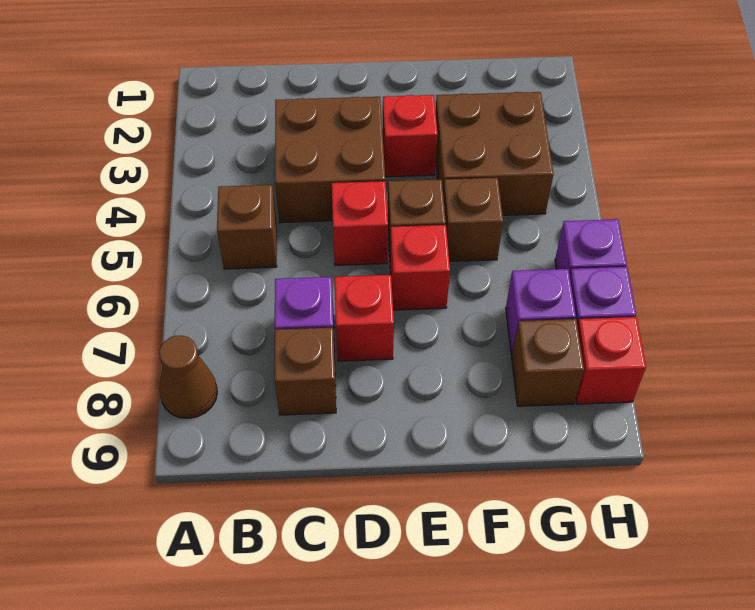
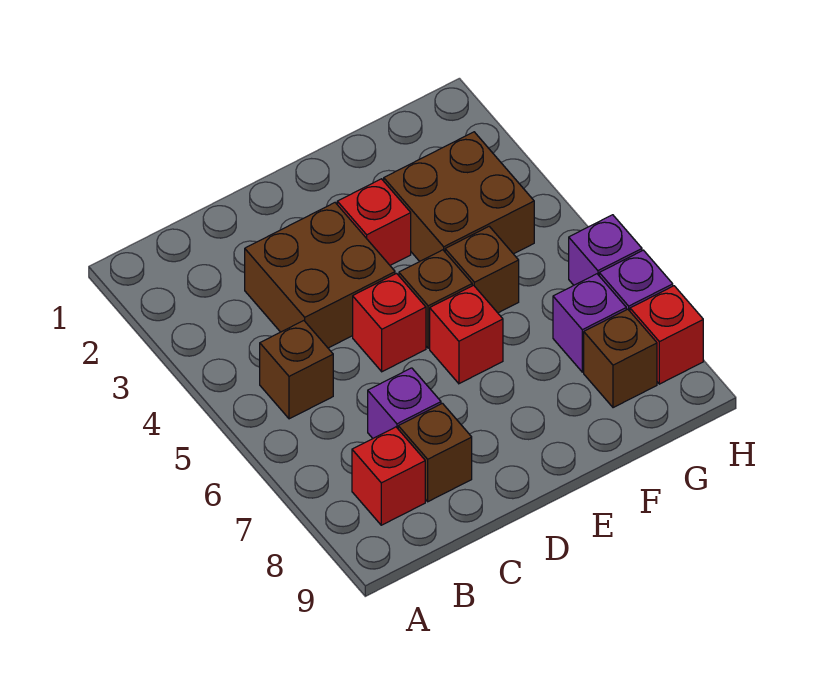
brown 1x1 cone [159,336,217,418] -> none
red 1x1 brick [335,275,394,361] -> red 1x1 brick moved to [352,427,425,525]

